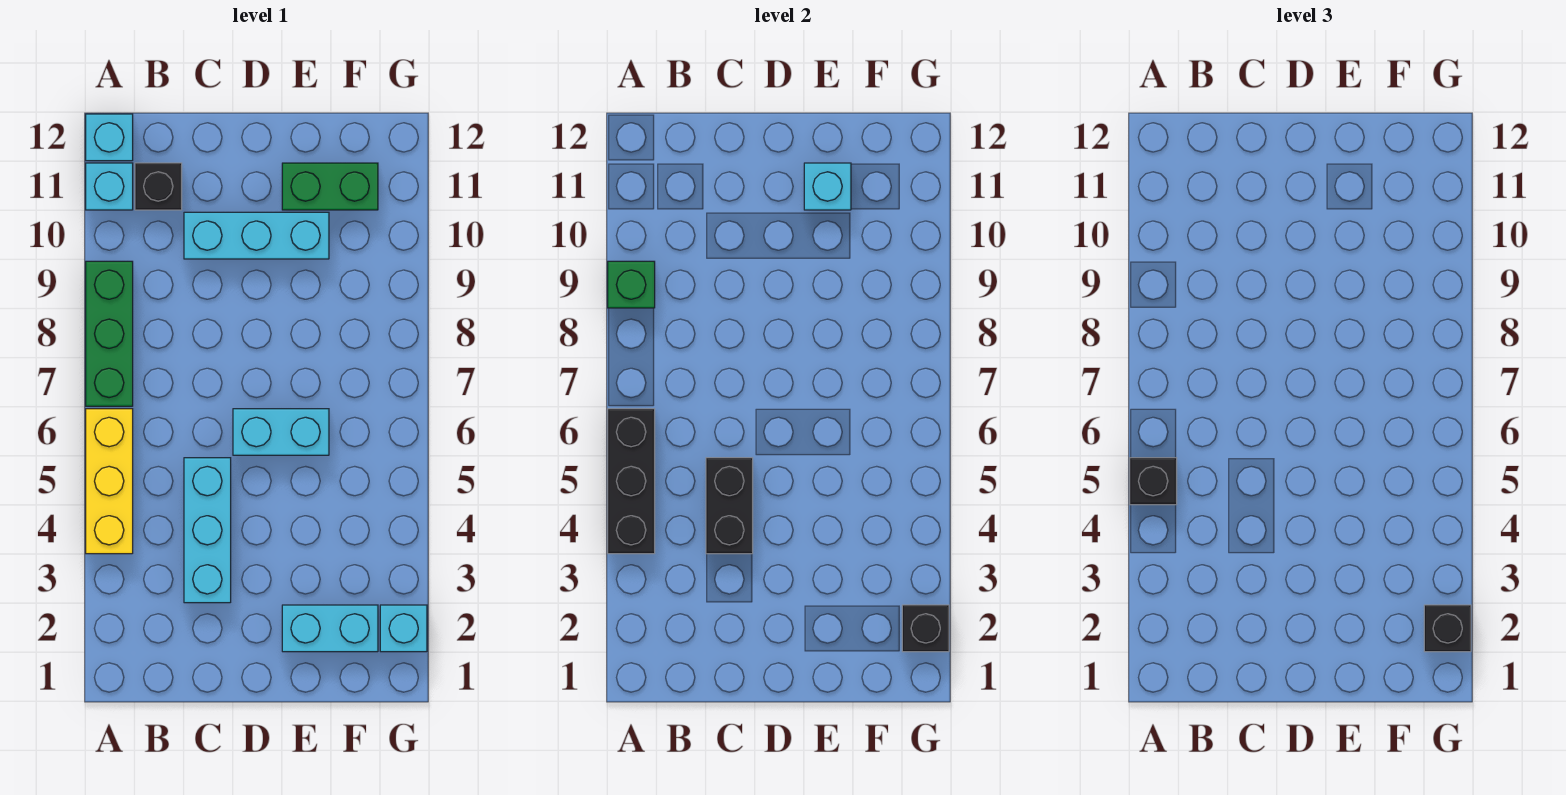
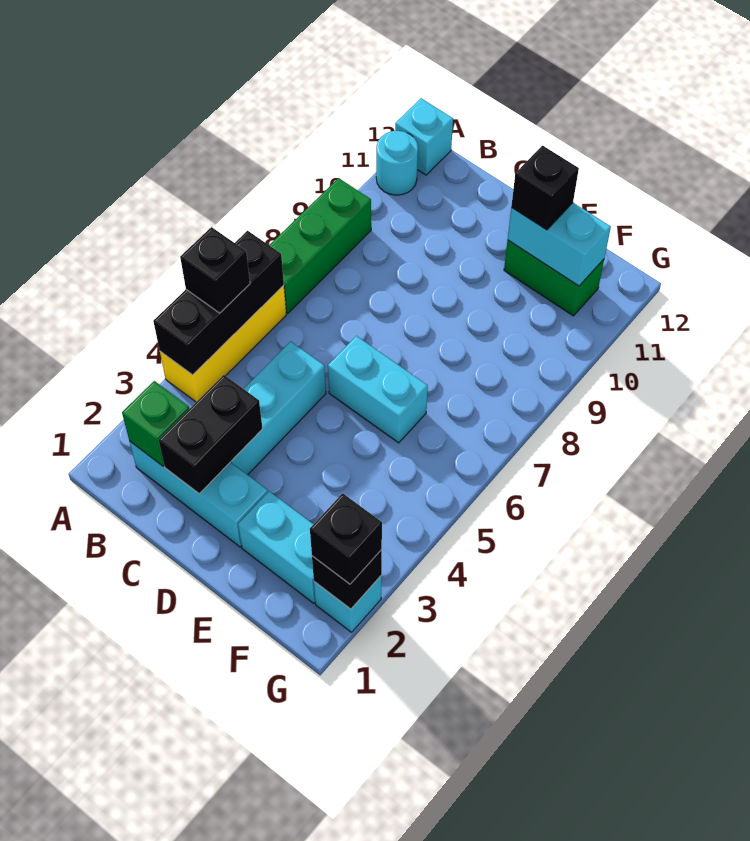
green 1x1 brick [608,261,655,308] -> green 1x1 brick moved to [122,381,189,466]
cyan 1x1 brick [86,163,133,210] -> cyan 1x1 round brick [376,131,418,195]
black 1x1 brick [135,163,182,210] -> black 1x1 brick moved to [511,146,579,230]
black 1x2 brick [706,458,753,554] -> black 1x2 brick moved to [159,375,262,494]
cyan 1x3 brick [184,212,329,259] -> cyan 1x3 brick moved to [130,442,268,547]
cyan 1x1 brick [804,163,851,210] -> cyan 1x2 brick [508,203,611,286]

